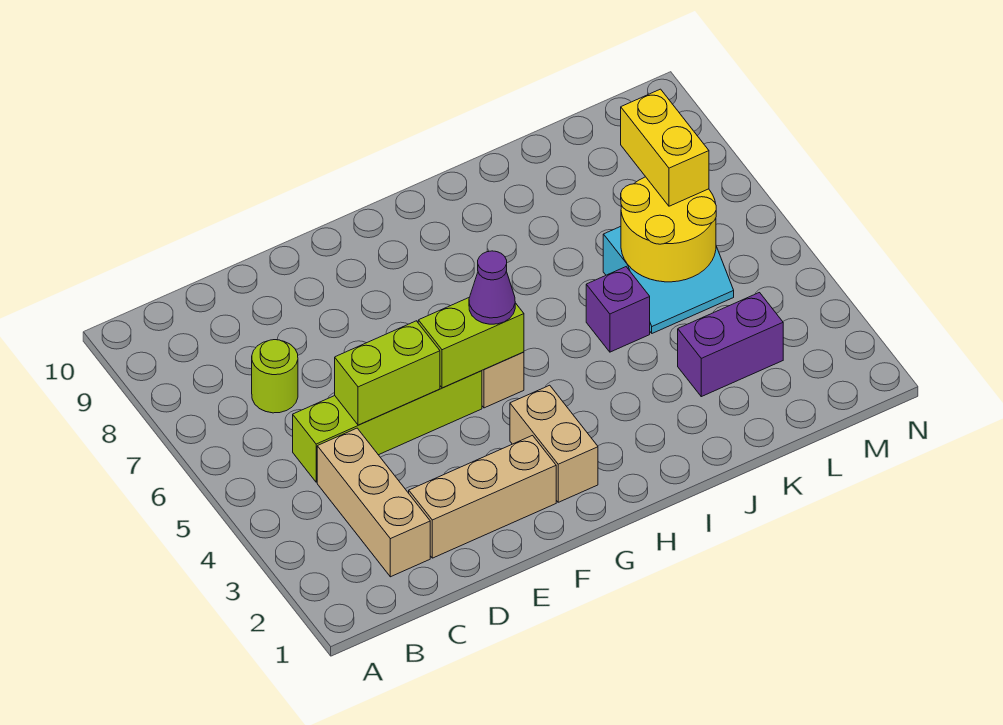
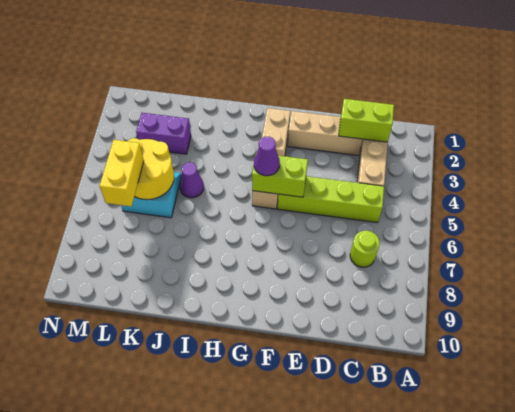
lime 1x2 brick [335,321,440,425] -> lime 1x2 brick moved to [339,99,394,142]
purple 1x1 brick [586,267,650,352] -> purple 1x1 cone [180,162,204,198]

